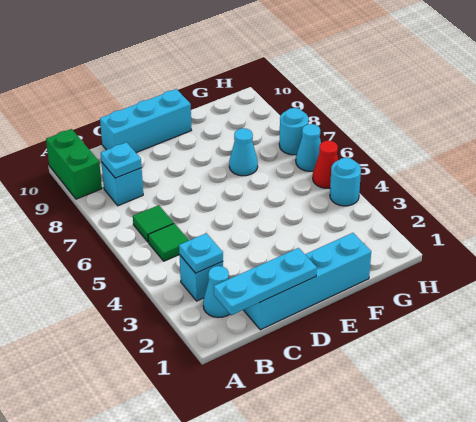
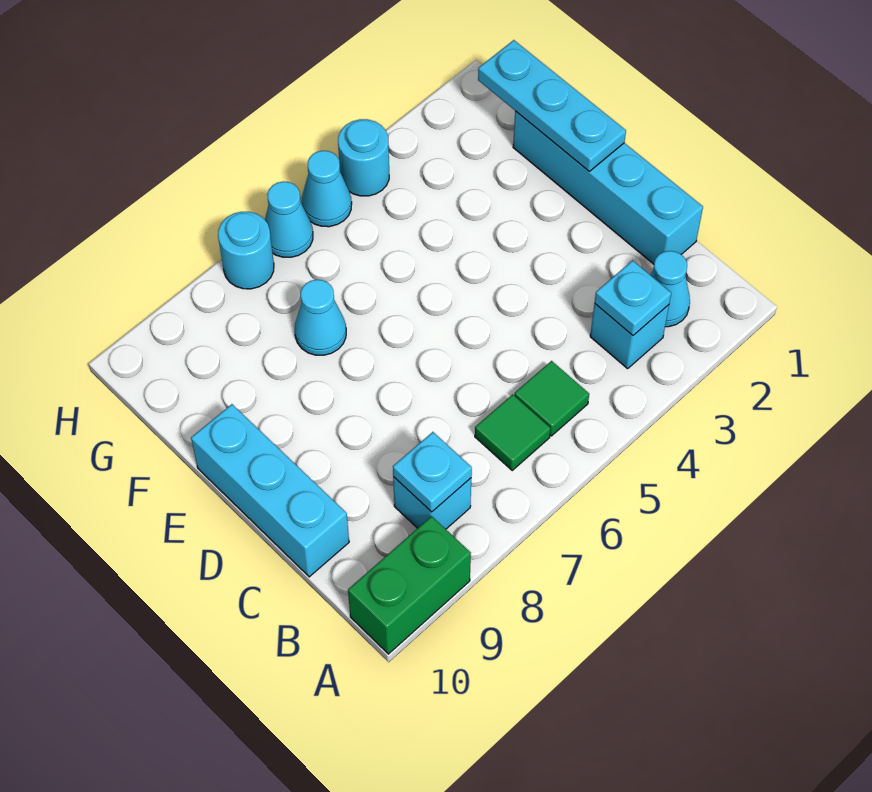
cyan 1x3 plate [214,248,317,315] -> cyan 1x3 plate moved to [478,40,626,171]
red 1x1 cone [313,141,338,188] -> cyan 1x1 cone [302,151,352,227]

